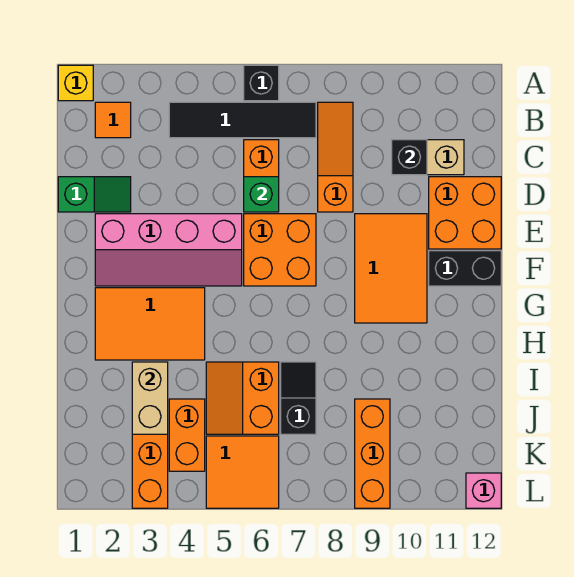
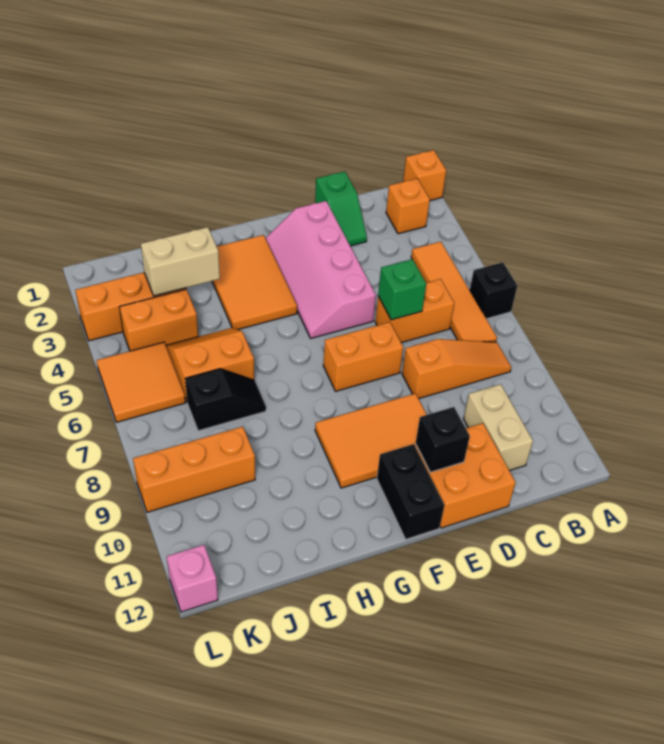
yellow 1x1 brick [58,65,93,101] -> orange 1x1 brick [403,150,446,200]
orange 1x1 tile [95,102,131,138] -> orange 1x1 brick [386,179,430,234]
black 1x4 tile [169,102,316,138] -> orange 1x4 tile [411,242,497,342]
black 1x1 brick [392,140,427,175] -> black 1x1 brick moved to [416,407,470,472]
orange 2x2 brick [244,214,316,286] -> orange 1x2 brick [323,322,403,391]

